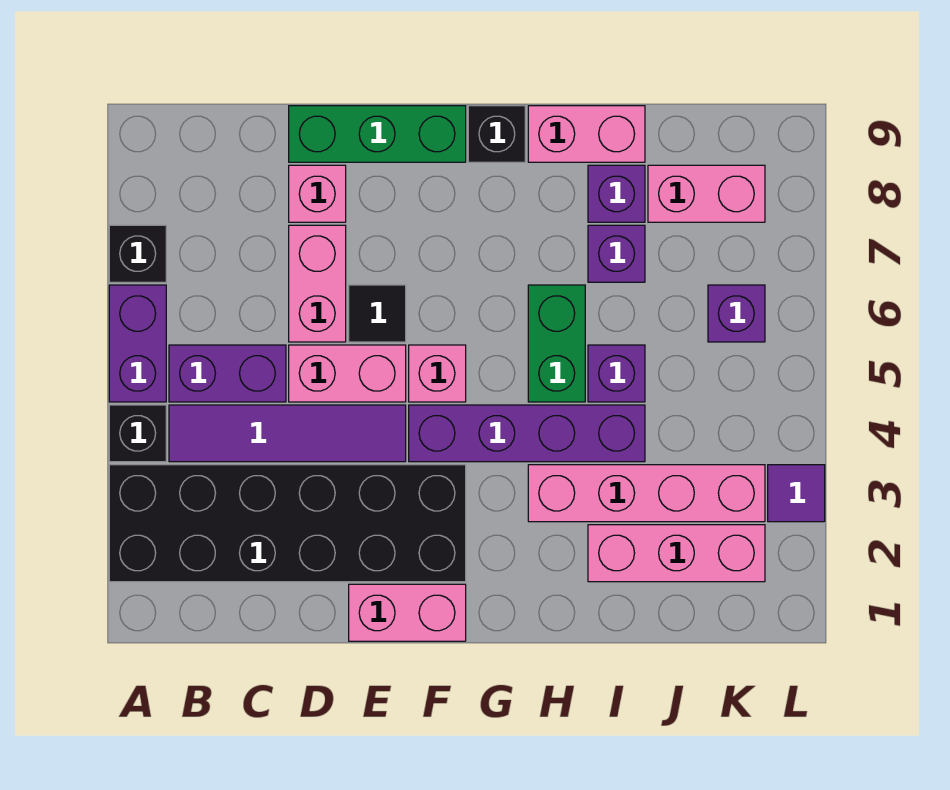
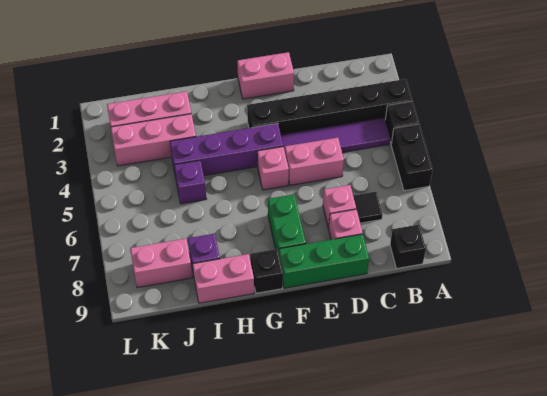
black 2x6 brick [109,465,466,582] -> black 1x6 brick [247,79,412,135]
purple 1x2 brick [109,285,166,402] -> black 1x2 brick [391,124,433,191]
black 1x1 brick [109,225,166,282] -> black 1x1 brick moved to [390,225,426,268]
purple 1x2 brick [169,345,286,402] -> none
pink 1x2 brick [289,225,346,342] -> pink 1x1 brick [323,185,356,228]
black 1x1 tile [349,285,406,342] -> black 1x1 tile moved to [353,192,383,223]
pink 1x4 brick [528,465,765,522] -> pink 1x3 brick [111,114,196,166]
green 1x2 brick [528,285,585,402] -> green 1x2 brick moved to [268,194,306,253]
purple 1x1 brick [588,225,645,282] -> none
purple 1x1 brick [708,285,765,342] -> none
purple 1x1 tile [768,465,825,522] -> none

